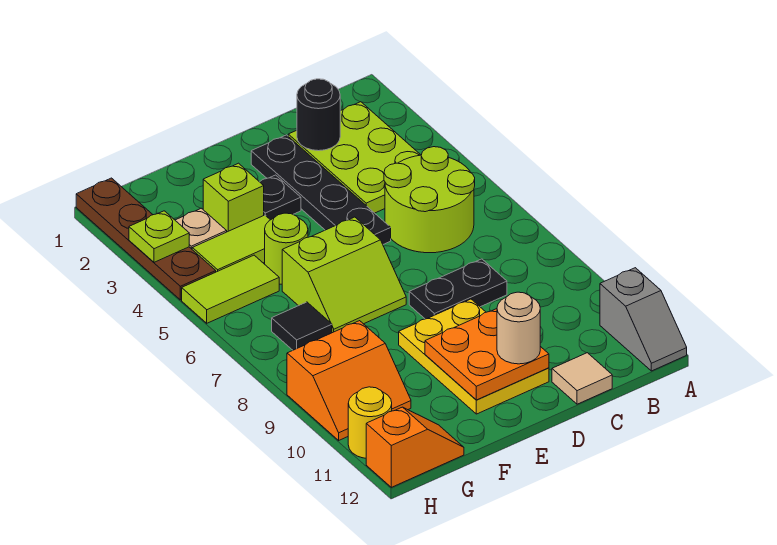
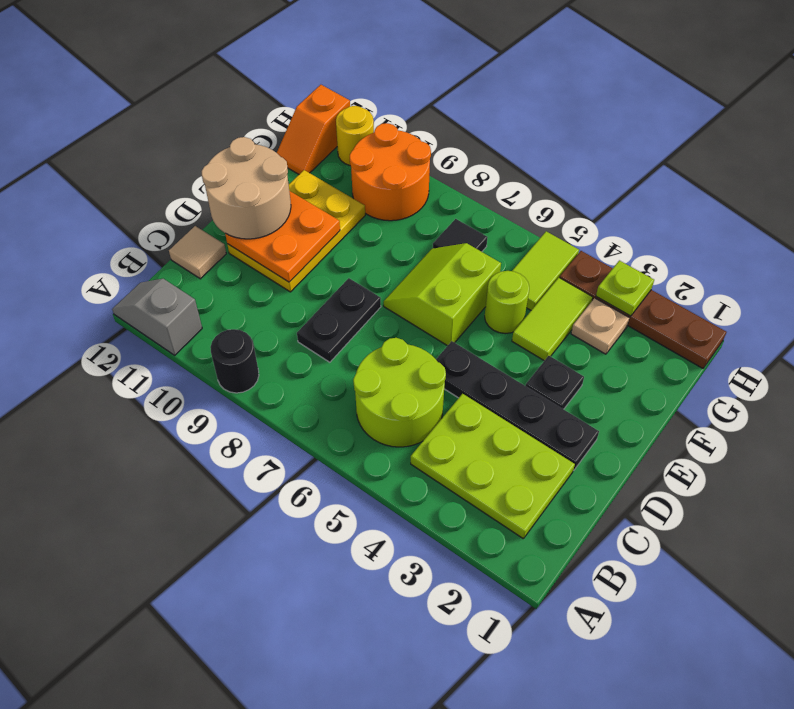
black 1x1 round brick [297,79,340,151] -> black 1x1 round brick moved to [210,329,259,393]
yellow 2x3 plate [399,299,549,414] -> yellow 2x3 plate turned to [227,170,365,292]
tan 1x1 round brick [497,292,540,364] -> tan 2x2 round brick [202,137,291,239]
lime 1x1 brick [203,163,264,232] -> none
orange 2x2 slope [287,321,411,440] -> orange 2x2 round brick [350,123,431,221]

